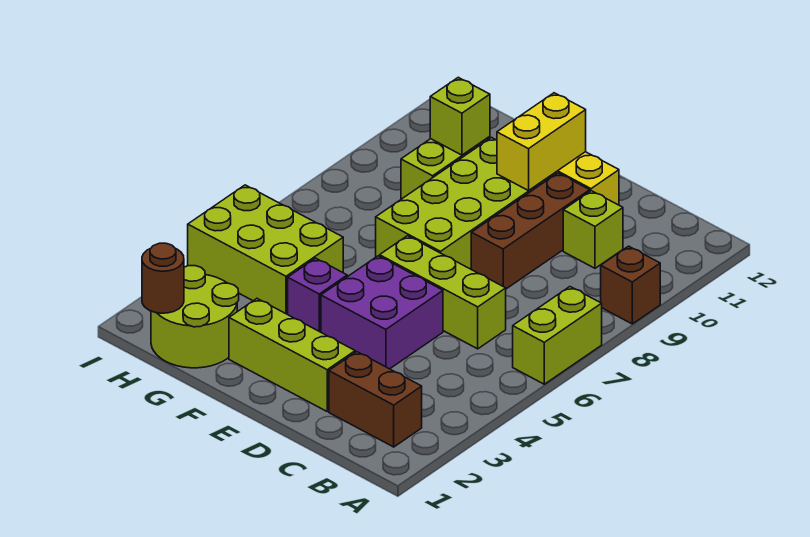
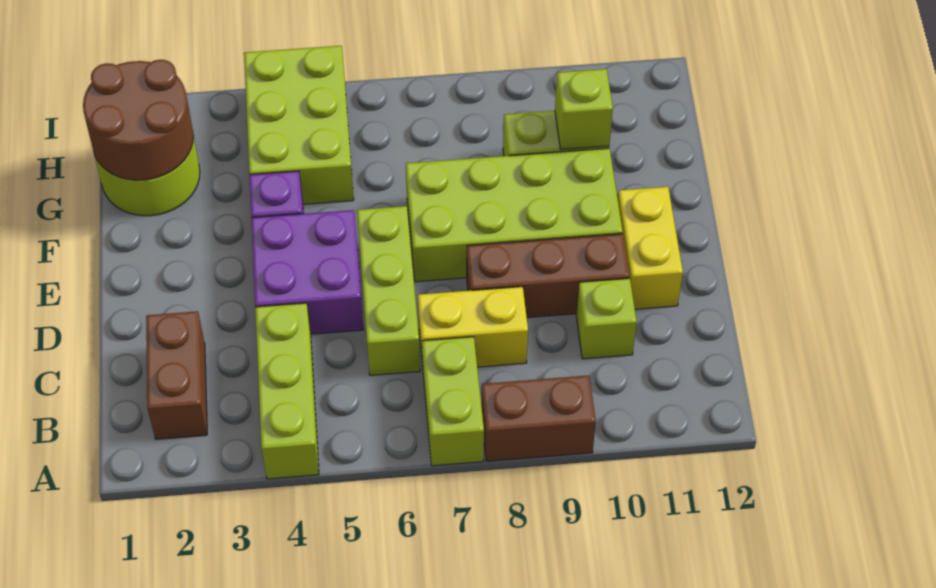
lime 1x2 brick [513,287,602,384] -> lime 1x2 brick turned to [422,337,484,466]
brown 1x1 brick [601,246,660,324] -> brown 1x2 brick [481,375,596,461]
lime 1x3 brick [229,299,355,411] -> lime 1x3 brick moved to [255,303,319,479]
yellow 1x2 brick [497,93,586,191] -> yellow 1x2 brick moved to [418,287,528,367]
brown 1x1 round brick [142,243,184,313] -> brown 2x2 round brick [83,60,193,180]

